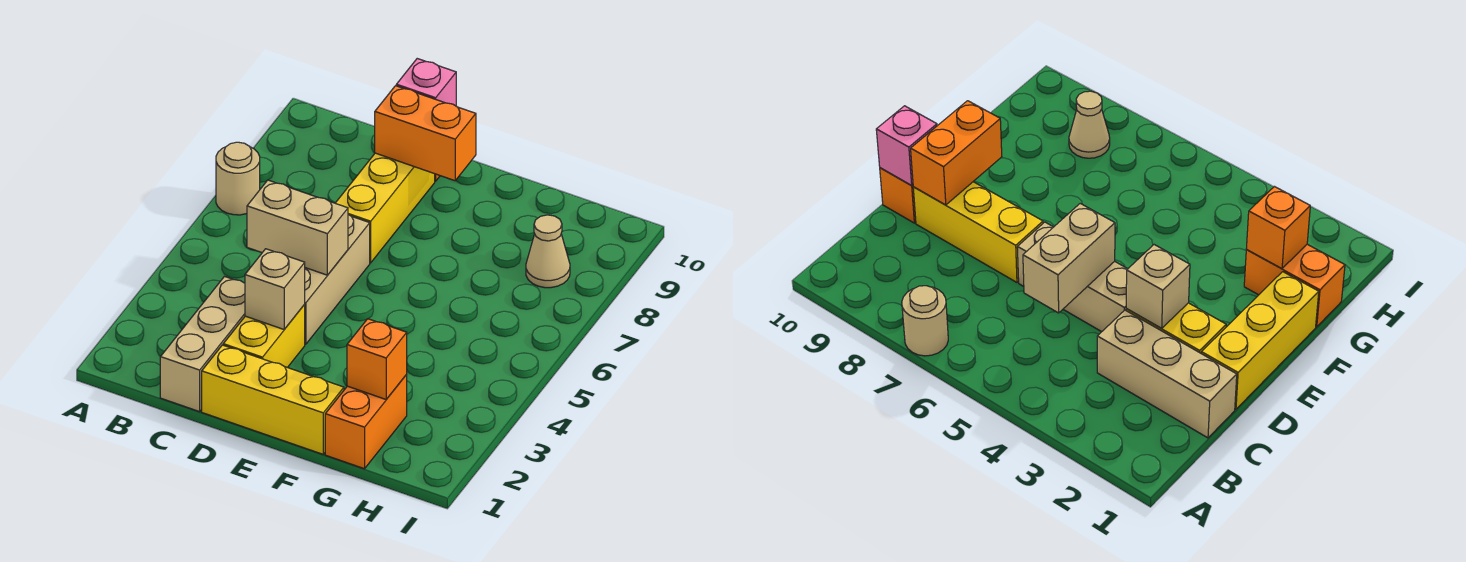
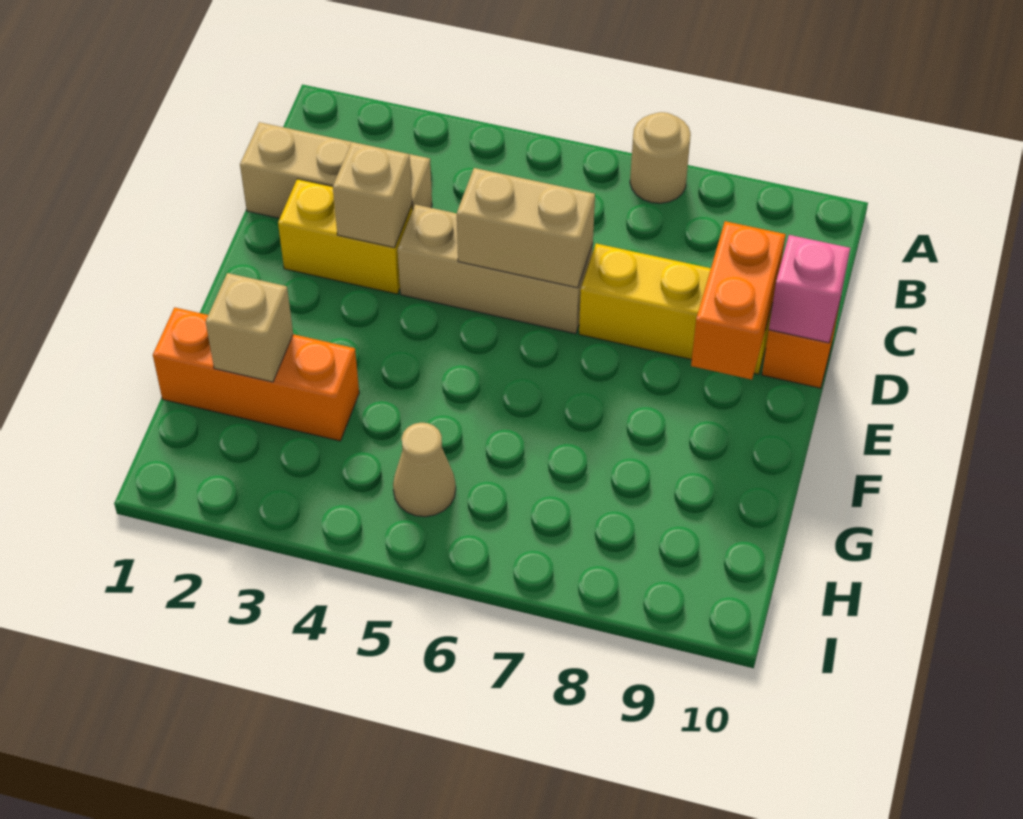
tan 1x2 brick [247,180,348,275] -> tan 1x2 brick turned to [457,168,595,288]
yellow 1x3 brick [202,345,344,454] -> none
orange 1x2 brick [325,375,407,469] -> orange 1x3 brick [153,307,359,441]
orange 1x1 brick [347,319,407,399] -> tan 1x1 brick [206,273,293,382]
tan 1x1 cone [526,215,570,288] -> tan 1x1 cone moved to [393,423,456,517]

